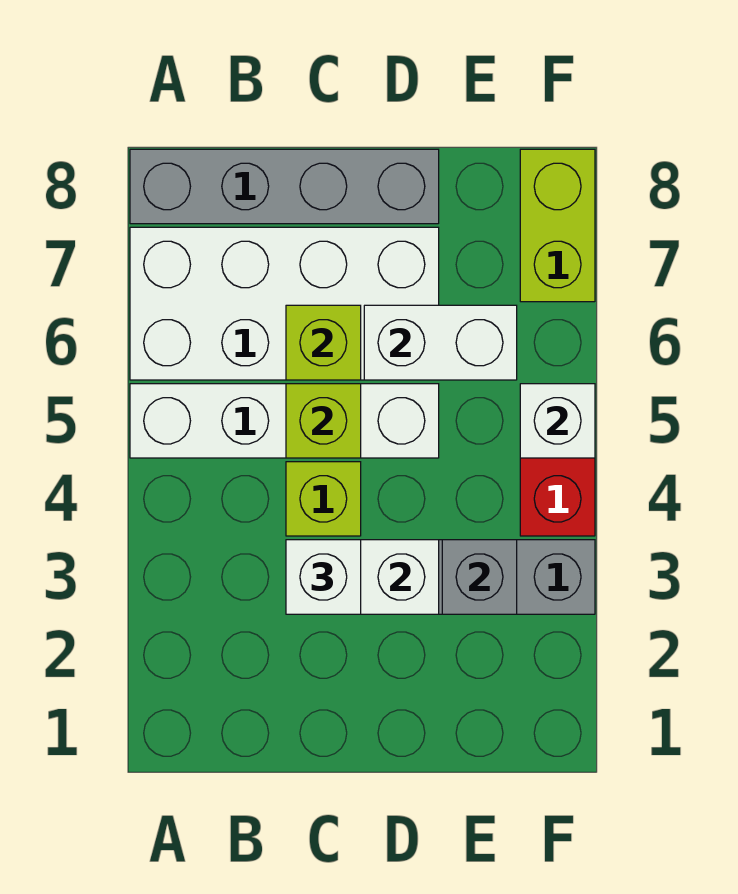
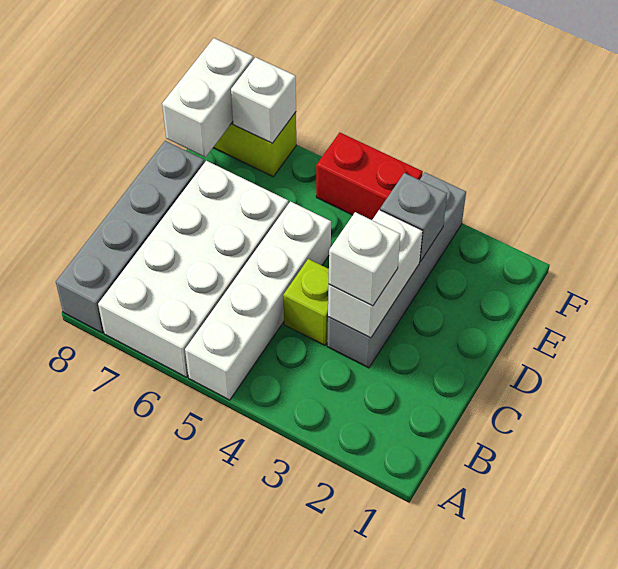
lime 1x1 brick [286,384,361,458] -> none
lime 1x1 brick [286,305,361,380] -> none
white 1x2 brick [364,305,517,380] -> white 1x2 brick moved to [162,38,254,157]
white 1x1 brick [520,384,595,458] -> white 1x1 brick moved to [231,57,296,143]

